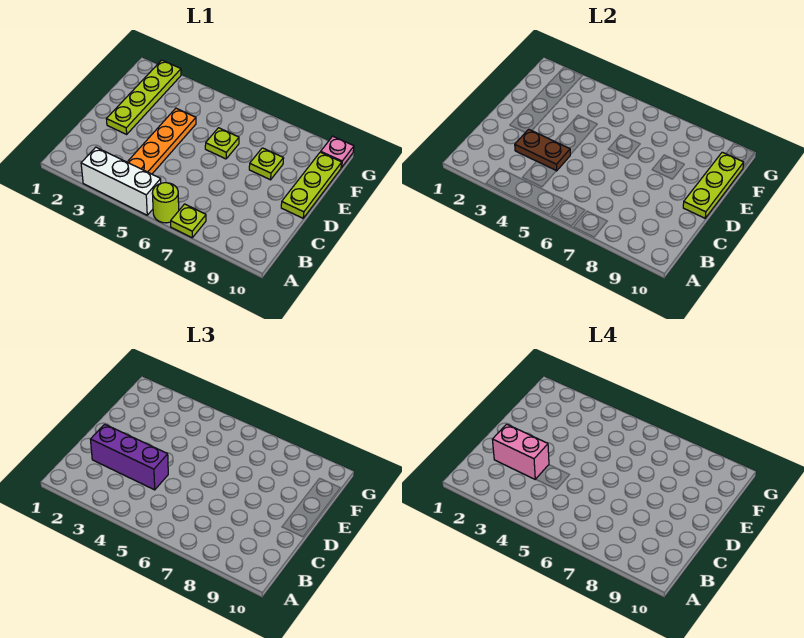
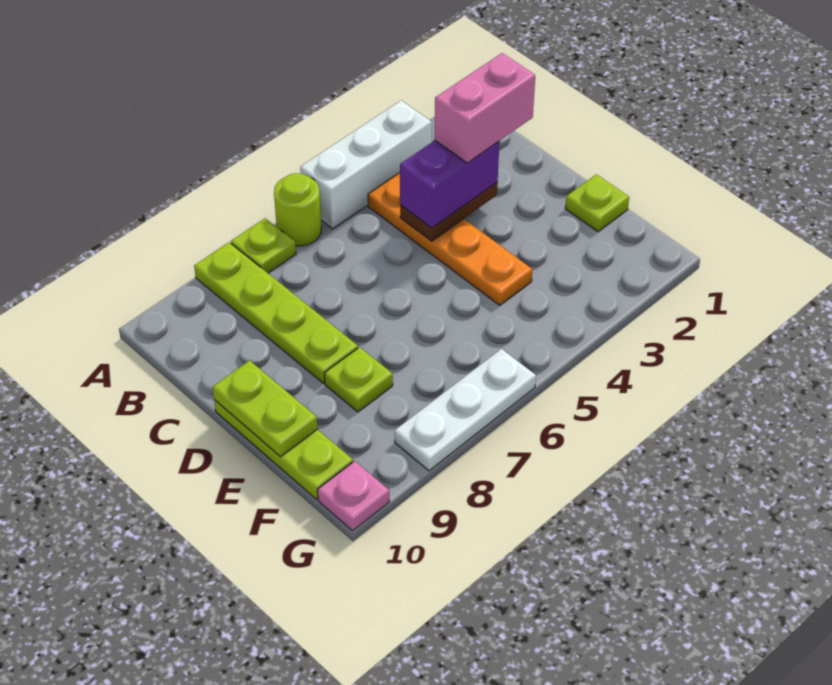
purple 1x3 brick [90,424,168,490] -> purple 1x2 brick [400,141,499,228]
lime 1x4 plate [107,60,181,134] -> lime 1x4 plate moved to [194,242,358,384]
lime 1x3 plate [683,152,744,218] -> lime 1x2 plate [213,360,317,457]
lime 1x1 plate [205,128,239,159] -> lime 1x1 plate moved to [565,174,629,232]
none -> white 1x3 plate [395,349,536,471]

